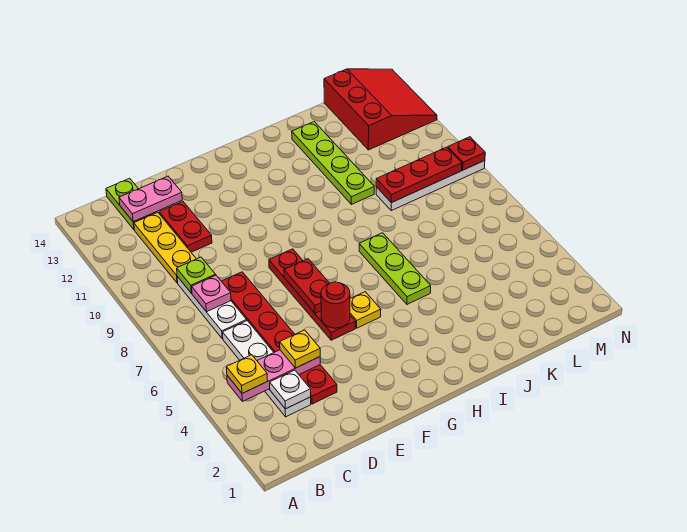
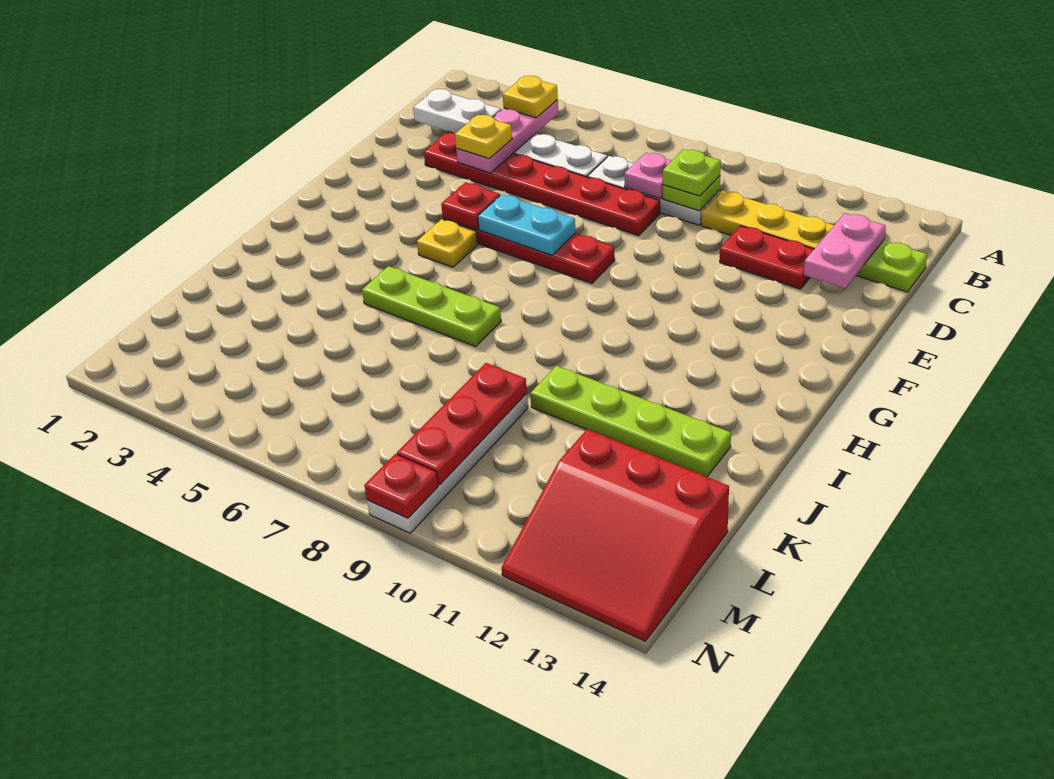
white 1x1 plate [270,370,311,409] -> white 1x2 plate [413,89,501,133]
none -> lime 1x1 plate [663,149,721,196]
red 1x1 round brick [321,282,350,328] -> red 1x1 plate [441,182,500,229]
red 1x2 plate [284,259,330,313] -> cyan 1x2 plate [478,194,576,255]

